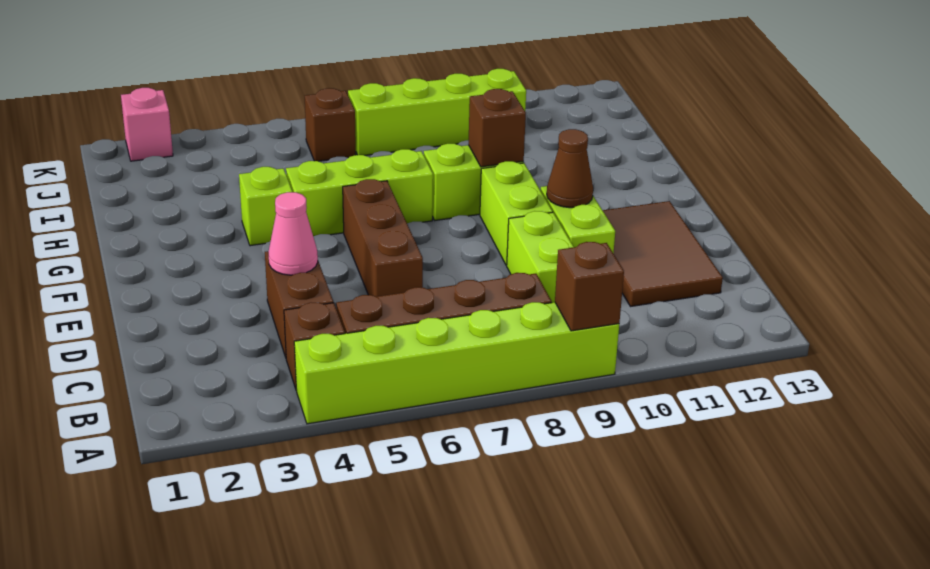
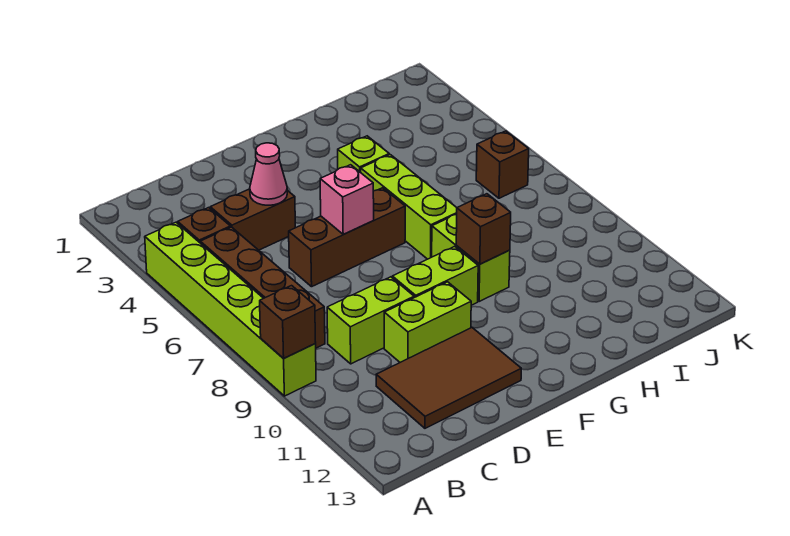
brown 1x1 cone [547,129,593,208] -> none
lime 1x4 brick [348,69,526,155] -> none
pink 1x1 brick [121,88,173,161] -> pink 1x1 brick moved to [320,165,374,234]

